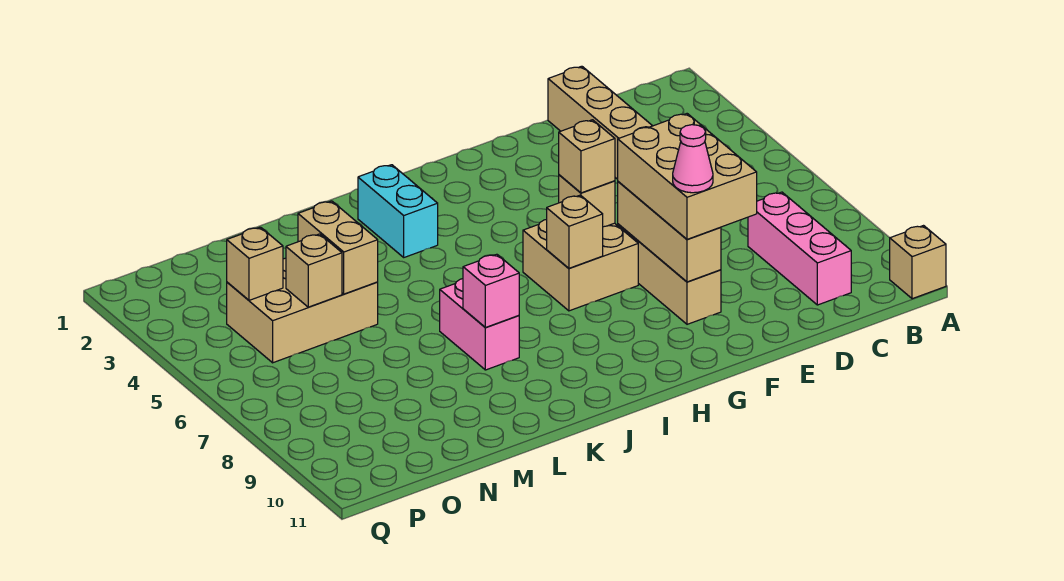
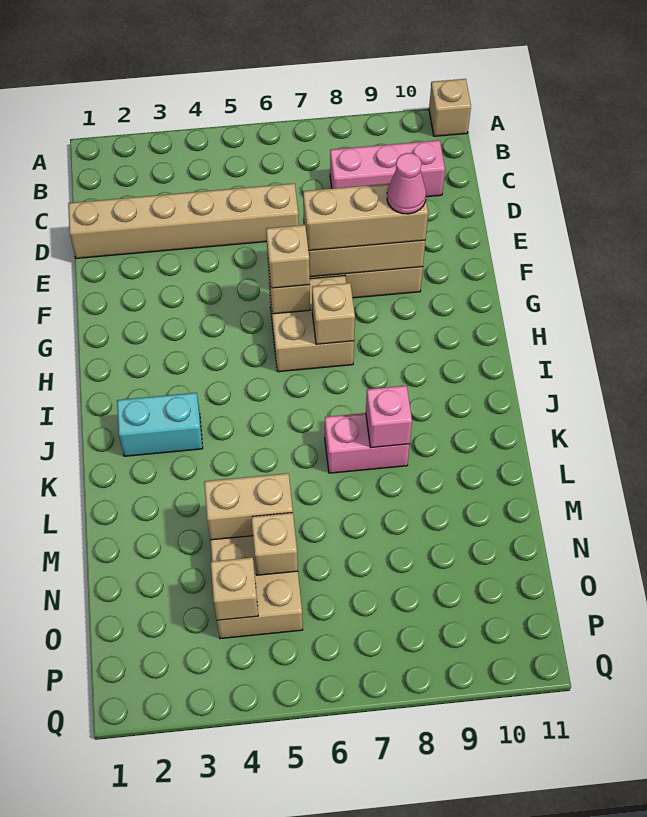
tan 2x3 brick [618,114,757,240] -> tan 1x3 brick [303,184,428,250]

